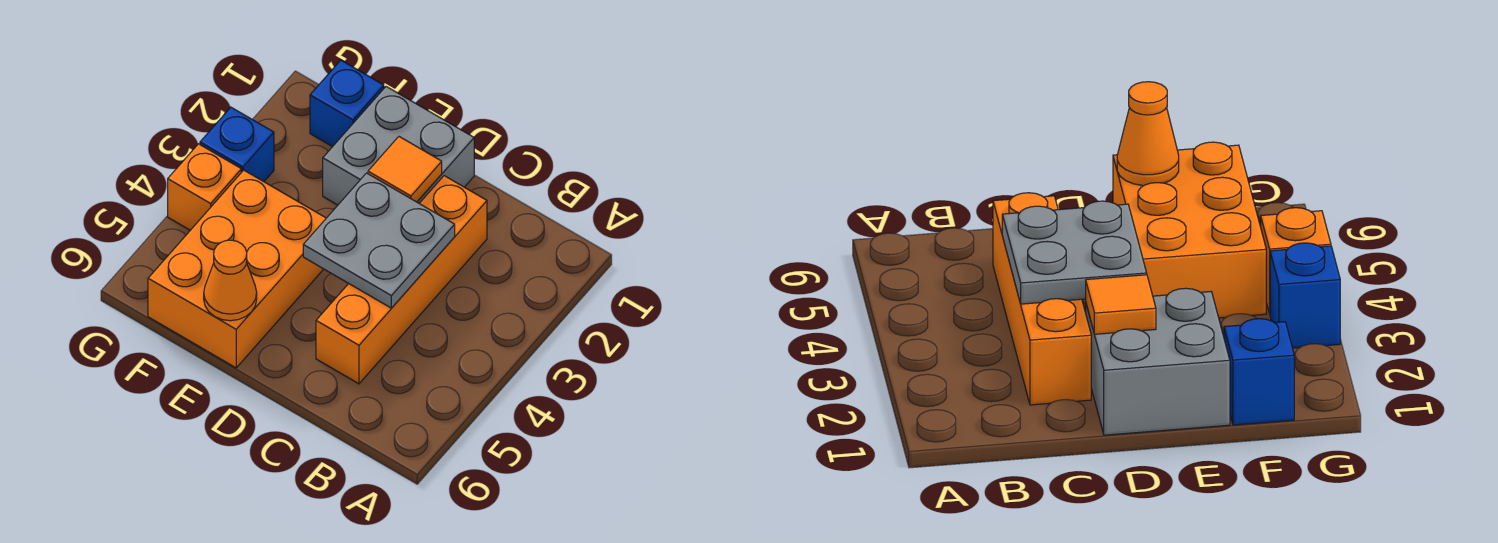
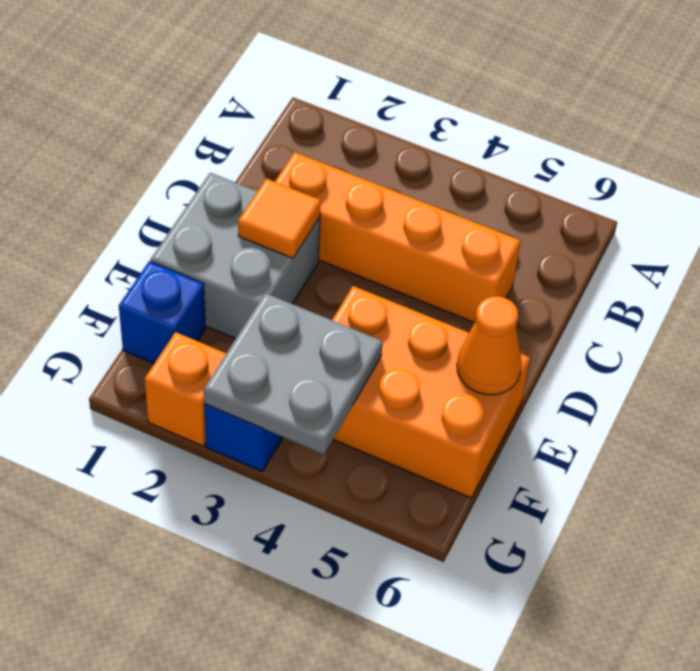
grey 2x2 plate [303,173,455,308] -> grey 2x2 plate moved to [204,293,383,454]
orange 1x1 brick [168,144,241,230] -> orange 1x1 brick moved to [145,332,226,446]

